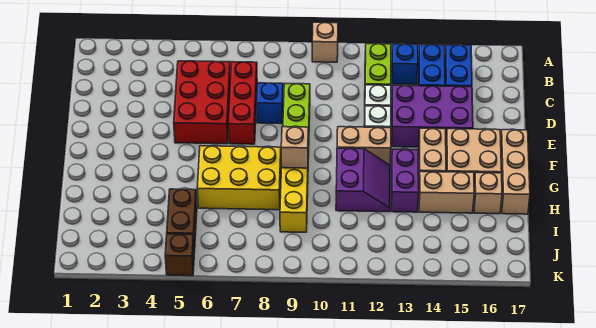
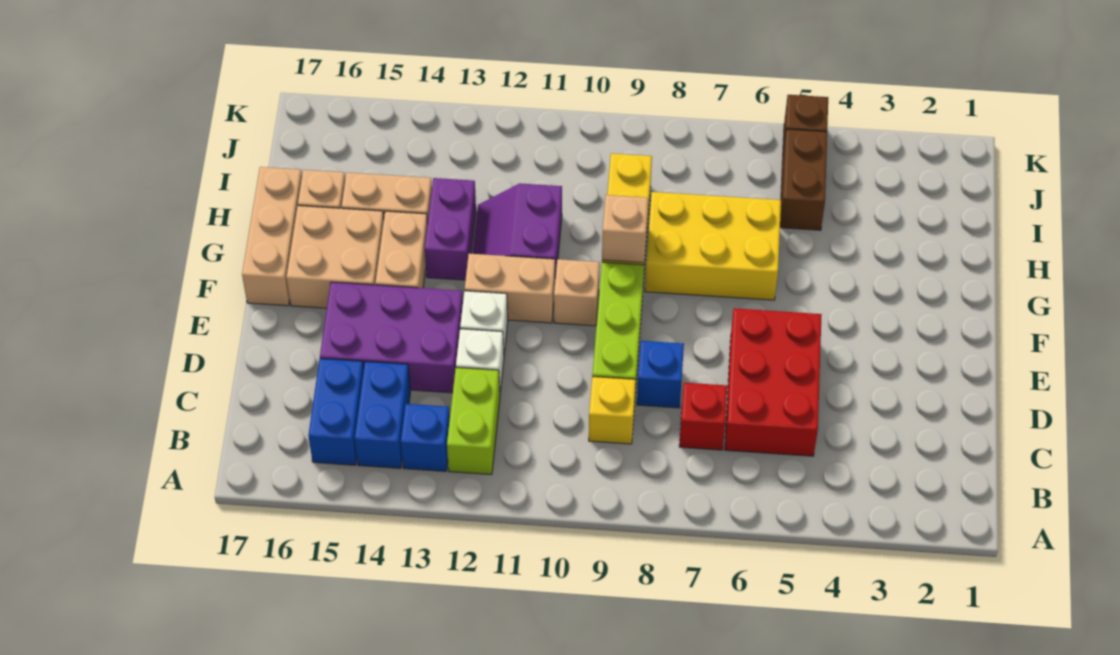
tan 1x1 brick [312,22,338,62] -> tan 1x1 brick moved to [554,259,600,326]
red 1x3 brick [228,62,257,144] -> red 1x1 brick [679,383,727,450]
none -> yellow 1x1 brick [589,377,636,444]

